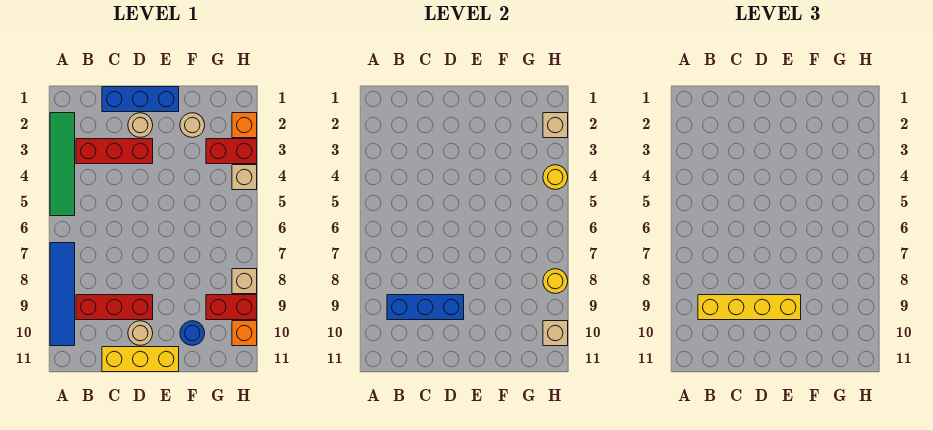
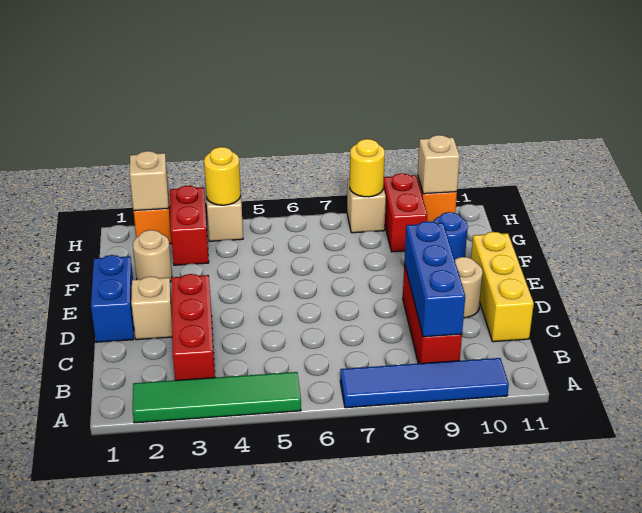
yellow 1x4 brick [698,295,801,320] -> none
blue 1x3 brick [102,87,179,112] -> blue 1x2 brick [91,255,134,342]
tan 1x1 round brick [128,113,153,137] -> tan 1x1 brick [131,276,172,340]

